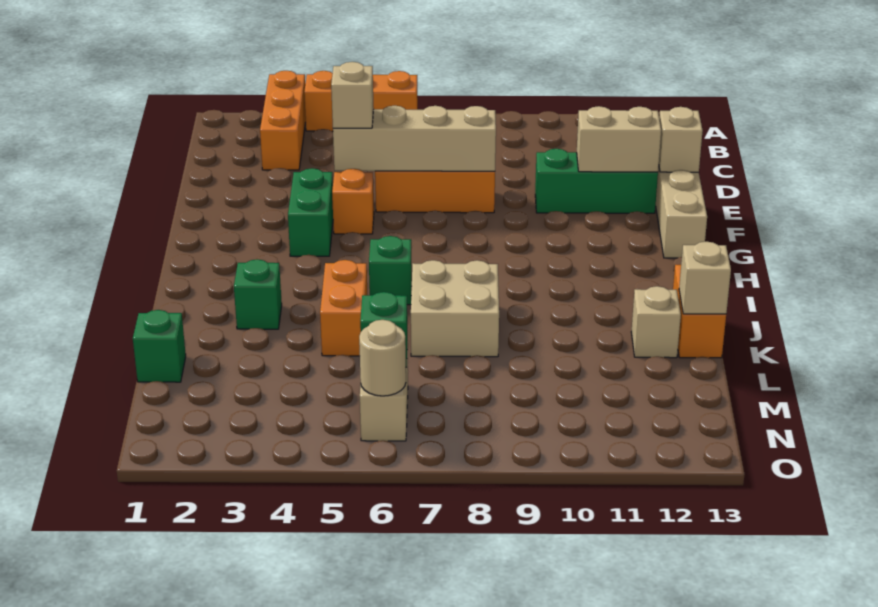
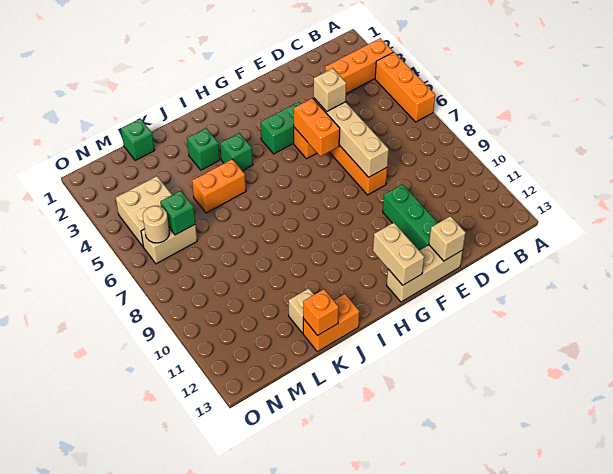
tan 1x2 brick [577,106,661,172] -> tan 1x2 brick moved to [373,223,424,285]
none -> orange 1x2 brick [294,98,340,156]
green 1x1 brick [369,236,412,305] -> green 1x1 brick moved to [220,133,253,171]
tan 2x2 brick [411,260,499,357] -> tan 2x2 brick moved to [116,176,172,246]
tan 1x1 brick [679,242,731,314] -> orange 1x1 brick [303,289,339,336]

